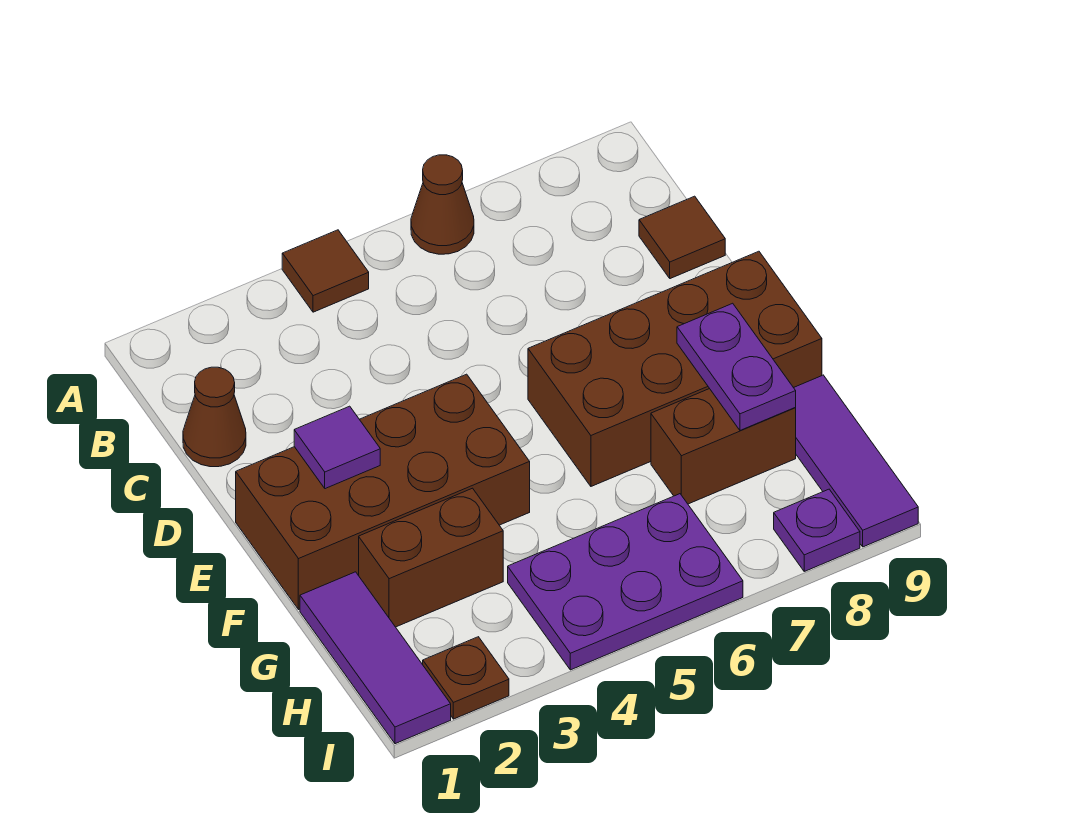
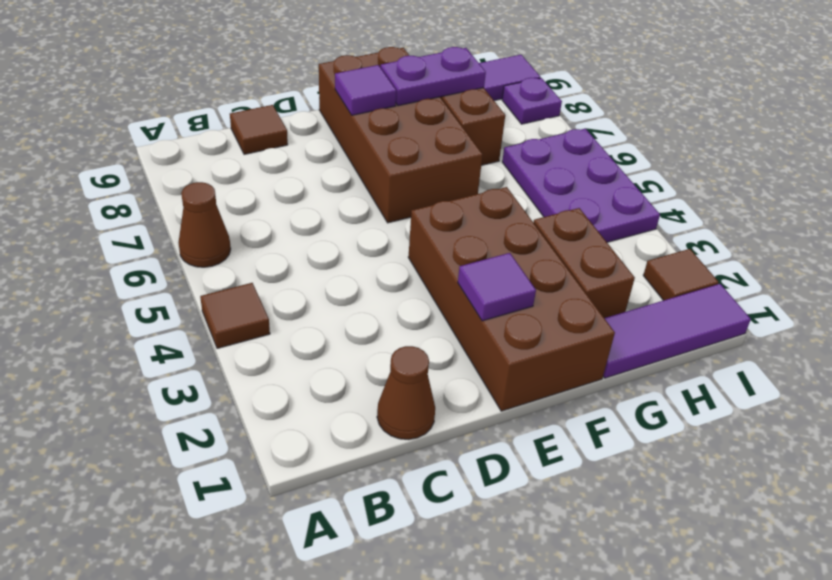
none -> purple 1x1 tile [335,65,396,115]
brown 1x1 plate [423,637,509,719] -> brown 1x1 tile [643,249,719,301]

